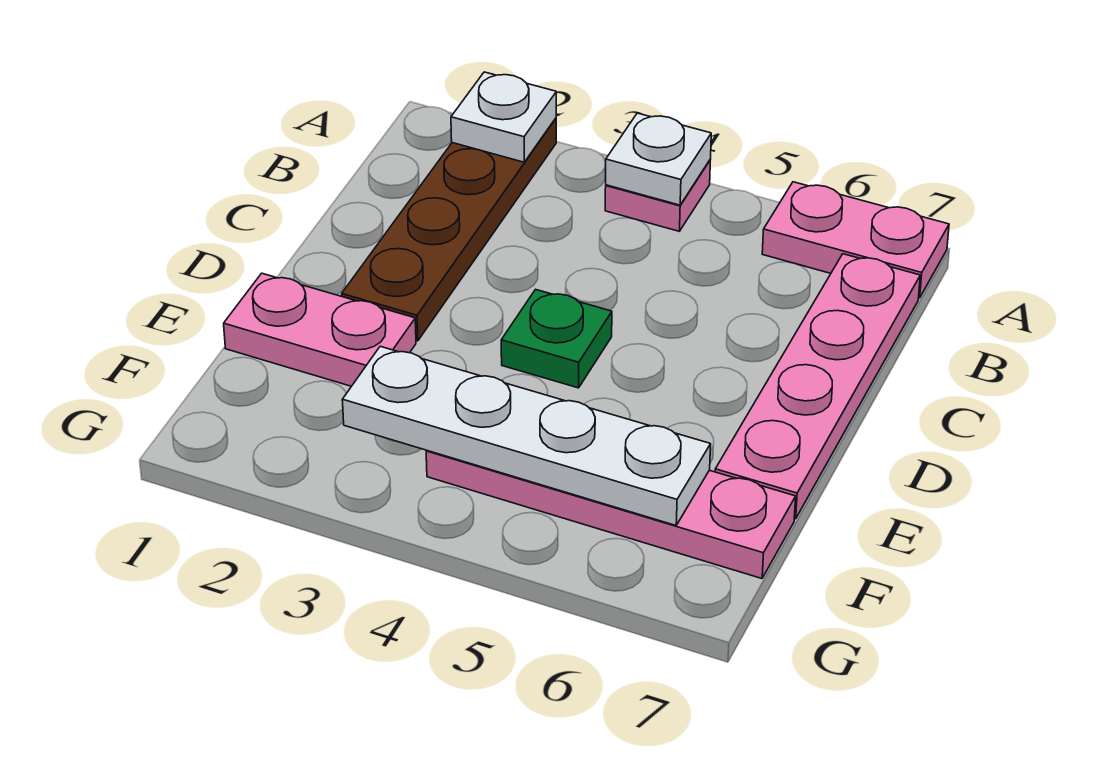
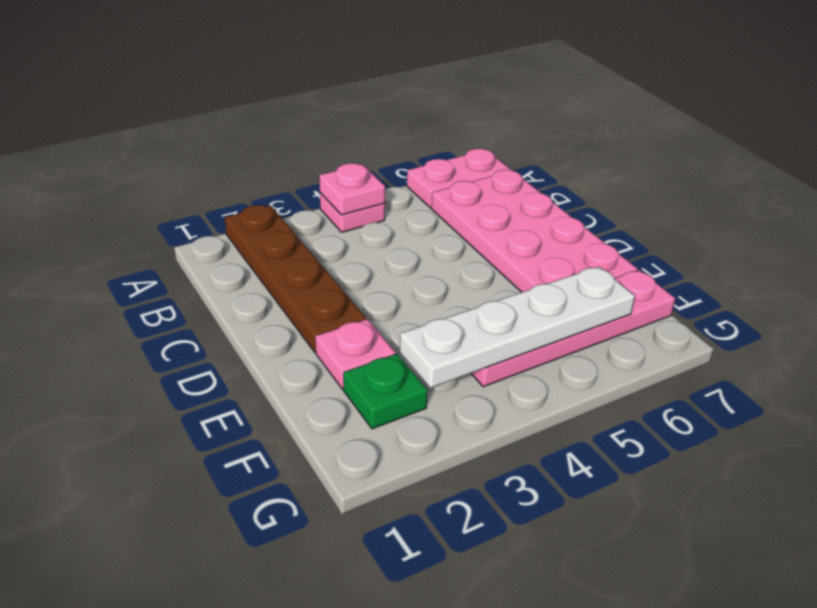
white 1x1 plate [451,72,556,162] -> none
white 1x1 plate [606,113,711,205] -> pink 1x1 plate [319,163,385,215]
pink 1x4 plate [715,254,920,519] -> pink 2x4 plate [431,170,637,292]
green 1x1 plate [501,289,612,388] -> green 1x1 plate moved to [343,354,428,429]
pink 1x2 plate [224,273,416,386] -> pink 1x1 plate [315,319,395,389]

